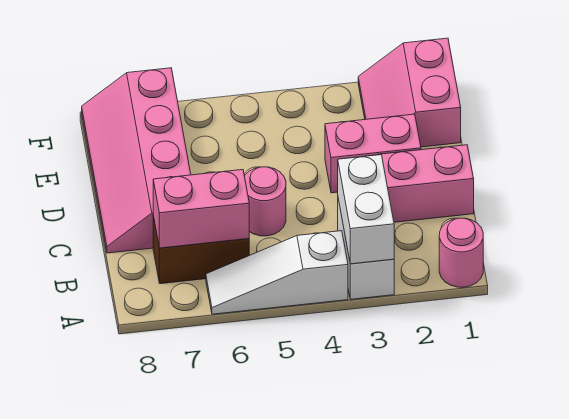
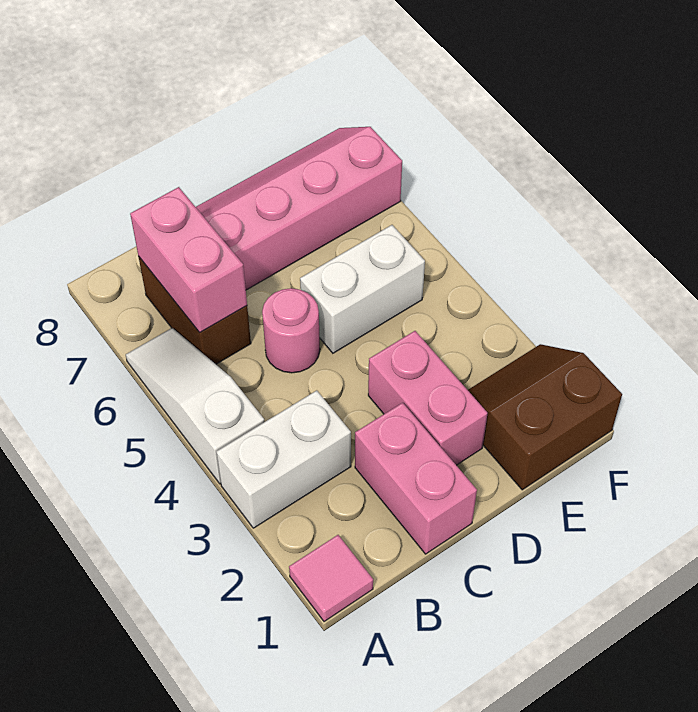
pink 1x1 round brick [439,218,483,287] -> pink 1x1 tile [289,535,373,622]
white 1x2 brick [338,155,394,264] -> white 1x2 brick moved to [300,225,425,353]
pink 2x2 slope [358,38,461,147] -> brown 2x2 slope [468,344,622,490]

